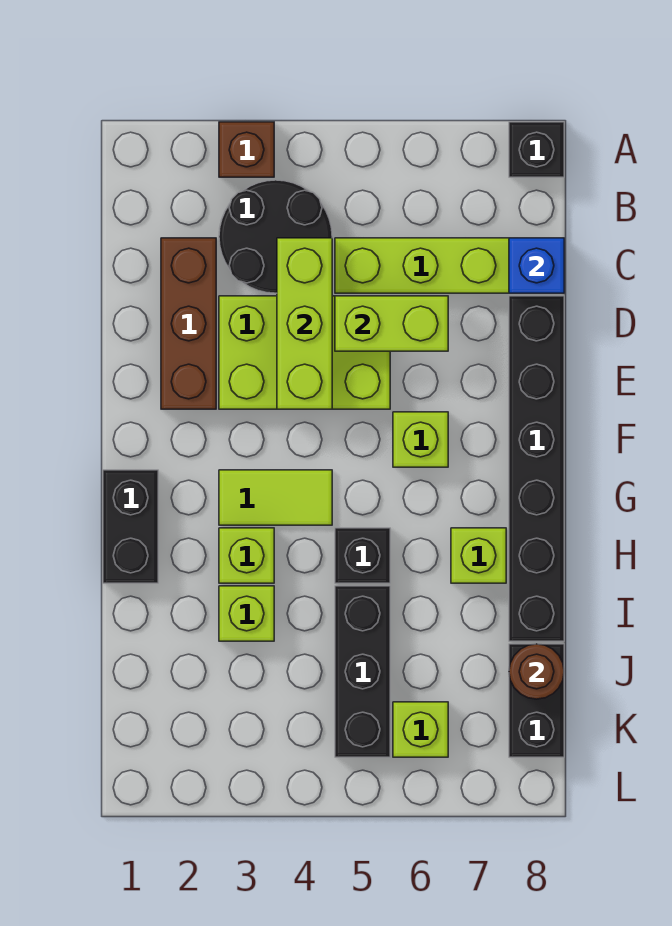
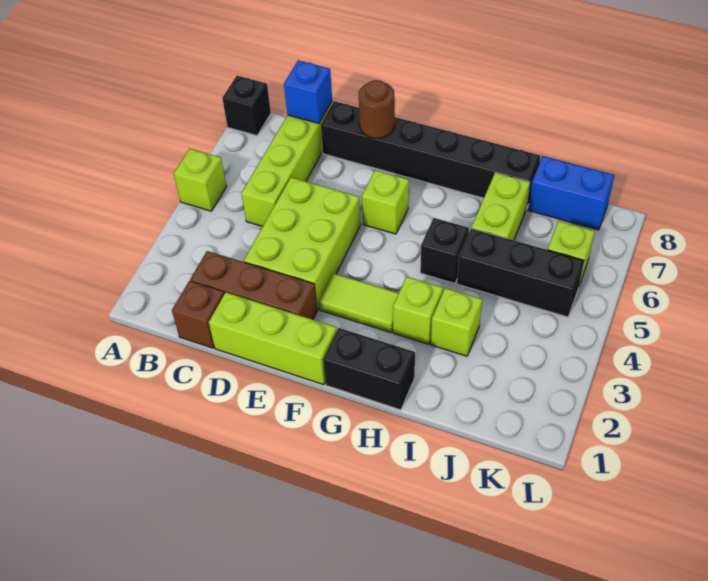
brown 1x1 brick [219,122,274,177] -> brown 1x1 brick moved to [172,281,224,348]
black 2x2 round brick [219,180,332,293] -> none
lime 1x3 brick [277,238,332,409] -> lime 1x3 brick moved to [209,292,337,385]
lime 1x2 brick [335,296,448,351] -> lime 1x2 brick moved to [471,173,530,240]
lime 1x2 tile [219,470,332,525] -> lime 1x2 tile turned to [319,273,399,332]
lime 1x1 brick [451,528,506,583] -> lime 1x1 brick moved to [174,149,226,211]
black 1x2 brick [509,644,564,757] -> blue 1x2 brick [528,156,614,230]
brown 1x1 round brick [509,644,564,699] -> brown 1x1 round brick moved to [359,80,395,138]

